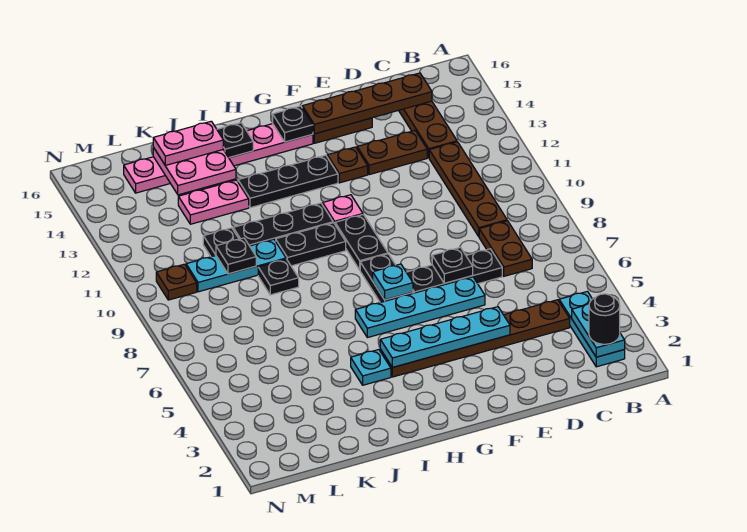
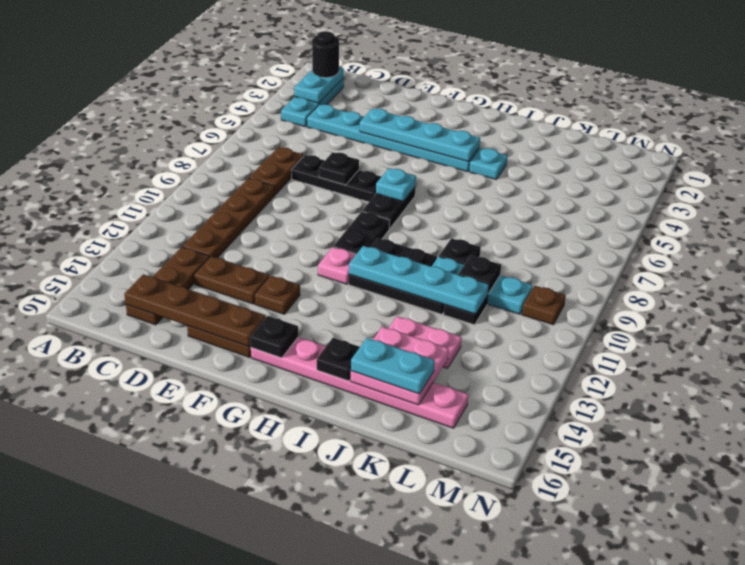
brown 1x6 plate [380,300,570,377] -> cyan 1x6 plate [307,104,479,172]
cyan 1x4 plate [355,277,485,338] -> cyan 1x4 plate moved to [349,246,489,314]
black 1x3 plate [238,155,338,208] -> none
pink 1x2 plate [153,121,223,165] -> cyan 1x2 plate [351,338,435,394]

